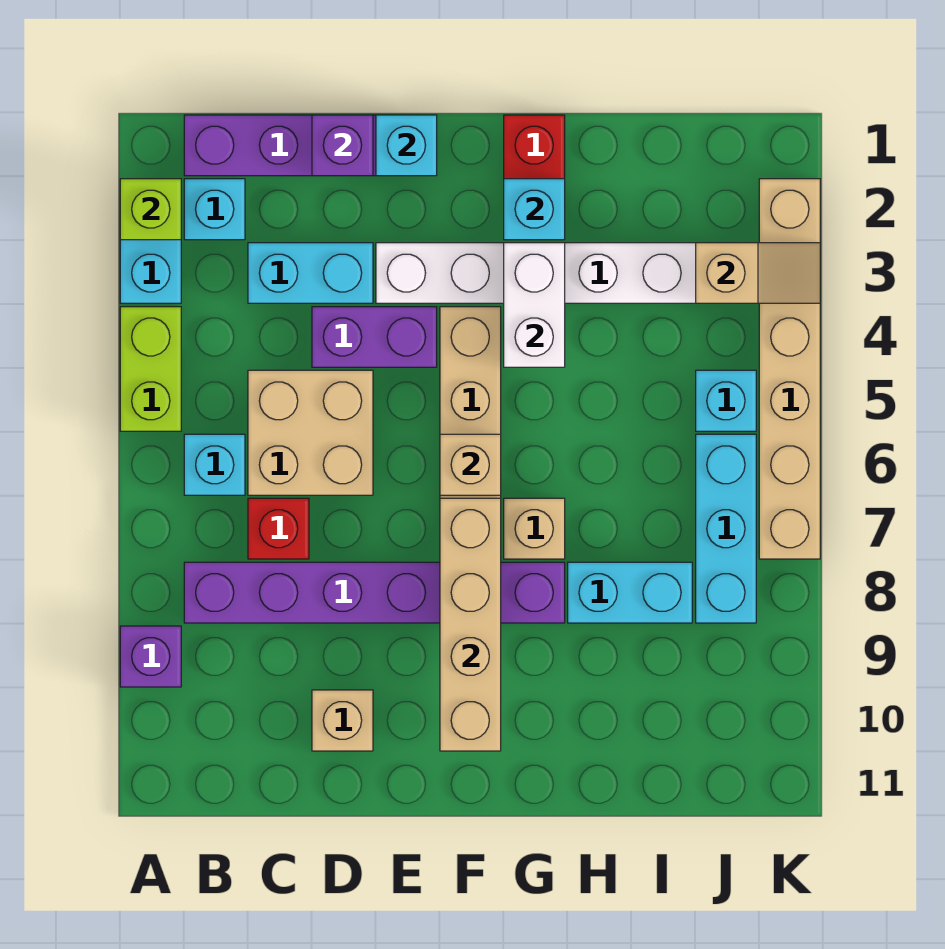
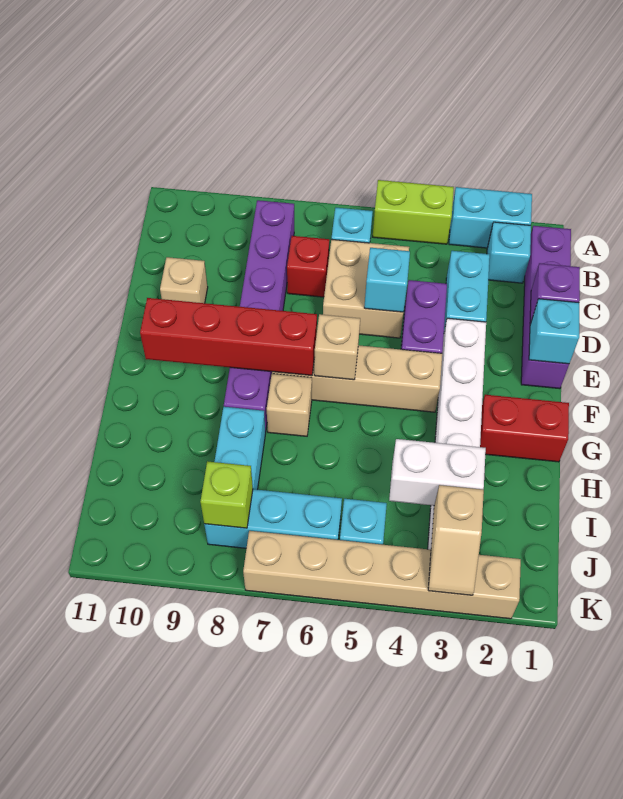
lime 1x1 brick [120,179,181,240] -> lime 1x1 brick moved to [200,461,253,528]
purple 1x1 brick [120,626,181,687] -> none
tan 1x4 brick [440,498,501,751] -> red 1x4 brick [140,298,317,375]
cyan 1x1 brick [504,179,565,240] -> cyan 1x1 brick moved to [364,248,410,312]
white 1x2 brick [504,243,565,367] -> white 1x2 brick moved to [389,439,486,506]

